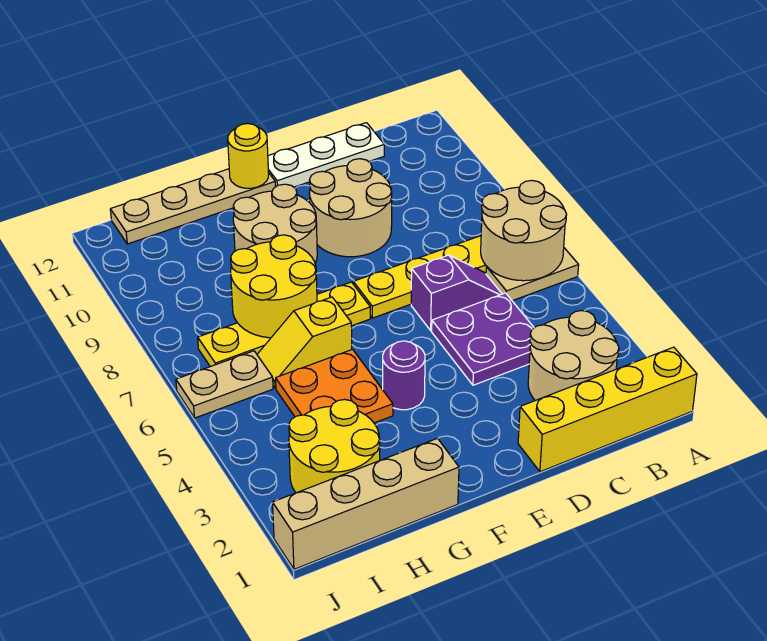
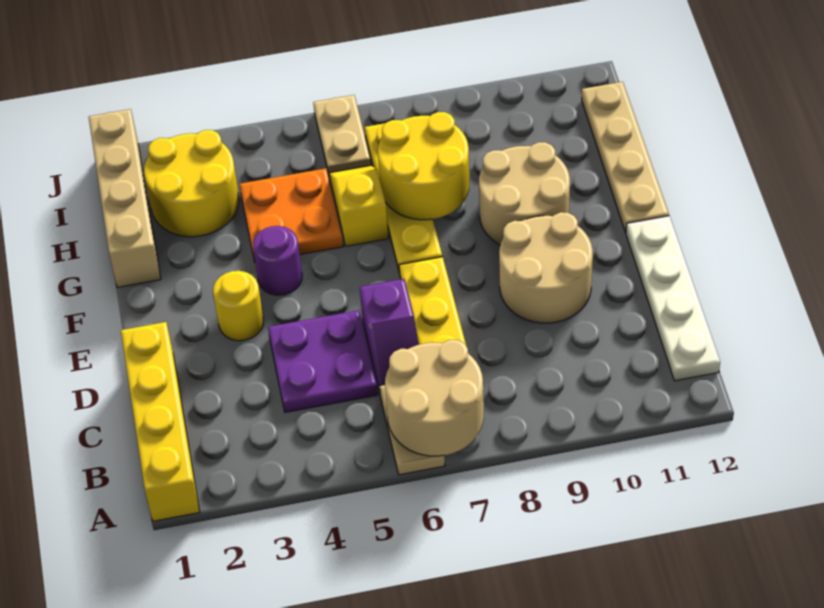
tan 2x2 round brick [528,311,619,401] -> none
white 1x3 plate [268,123,384,187] -> white 1x4 plate [626,216,720,381]
yellow 1x1 round brick [228,124,269,188] -> yellow 1x1 round brick moved to [213,271,263,341]

